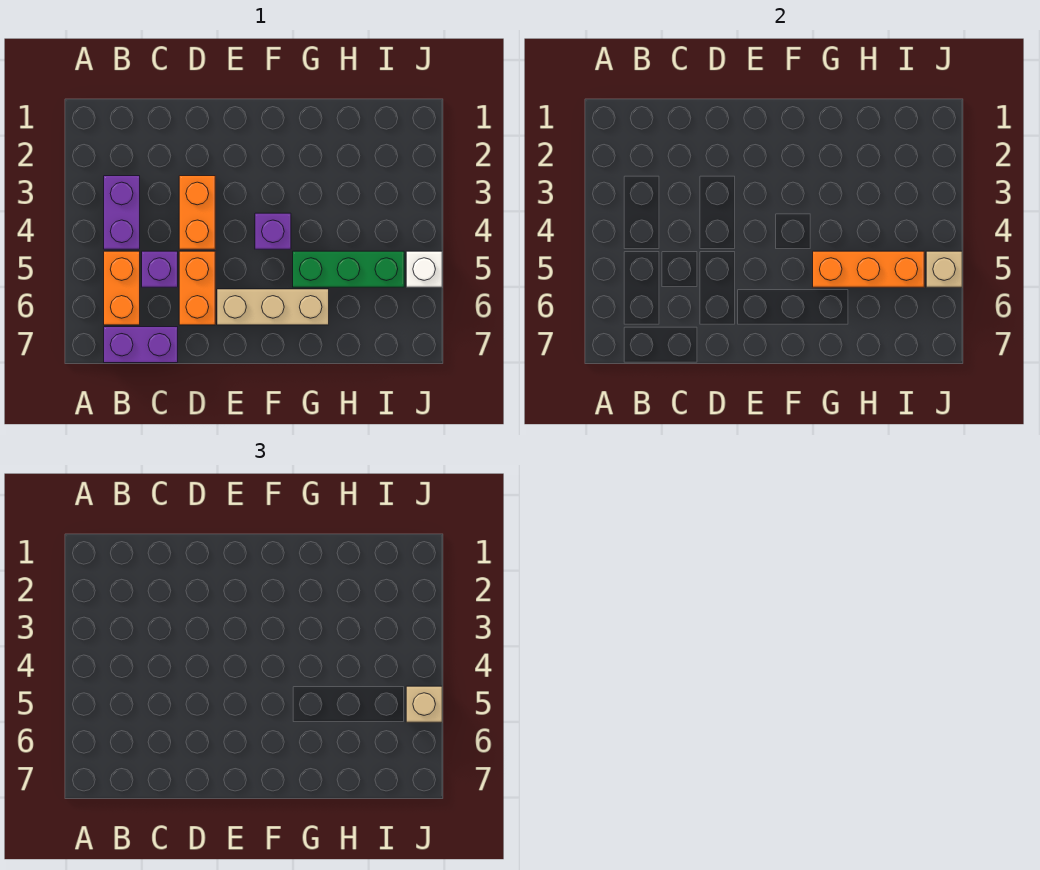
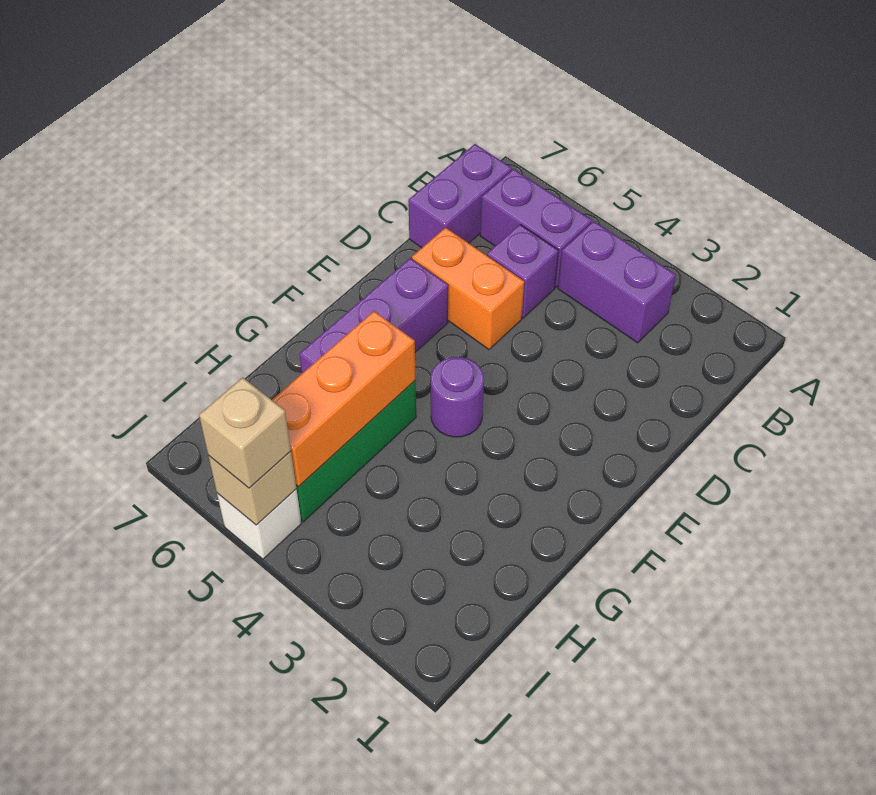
orange 1x2 brick [104,251,140,325] -> purple 1x2 brick [480,169,592,287]
orange 1x2 brick [179,176,215,249] -> none
tan 1x3 brick [217,289,329,325] -> purple 1x3 brick [300,258,448,373]
purple 1x1 brick [255,213,291,249] -> purple 1x1 round brick [431,357,484,437]

